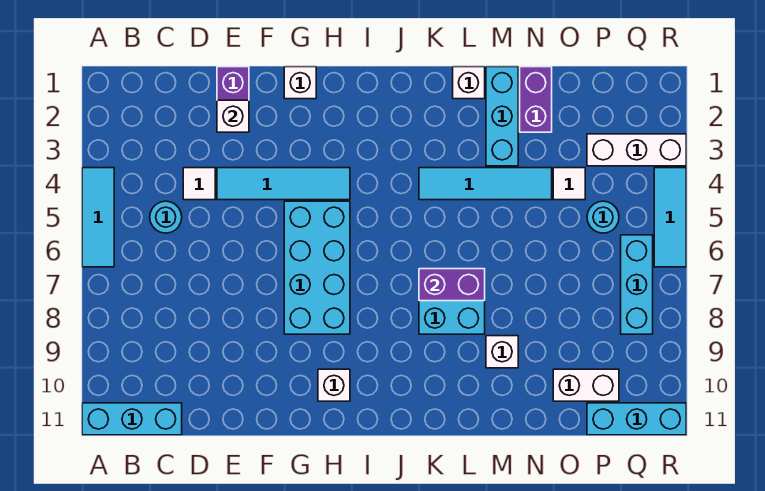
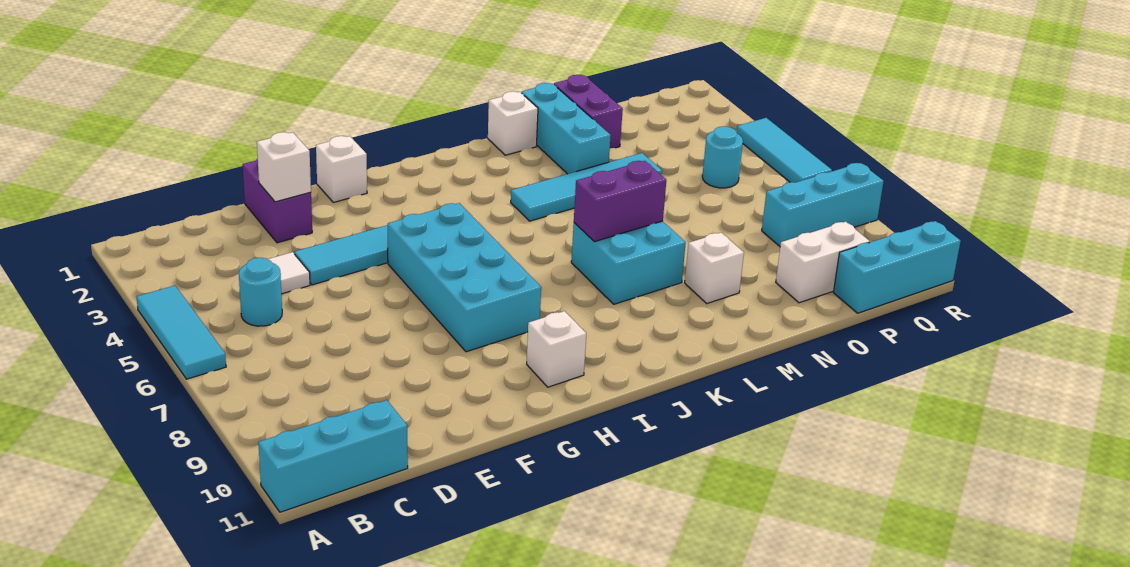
white 1x1 tile [553,168,585,200] -> none
white 1x3 brick [587,134,686,166] -> none
cyan 1x3 brick [621,235,653,334] -> cyan 1x3 brick turned to [762,163,884,246]

